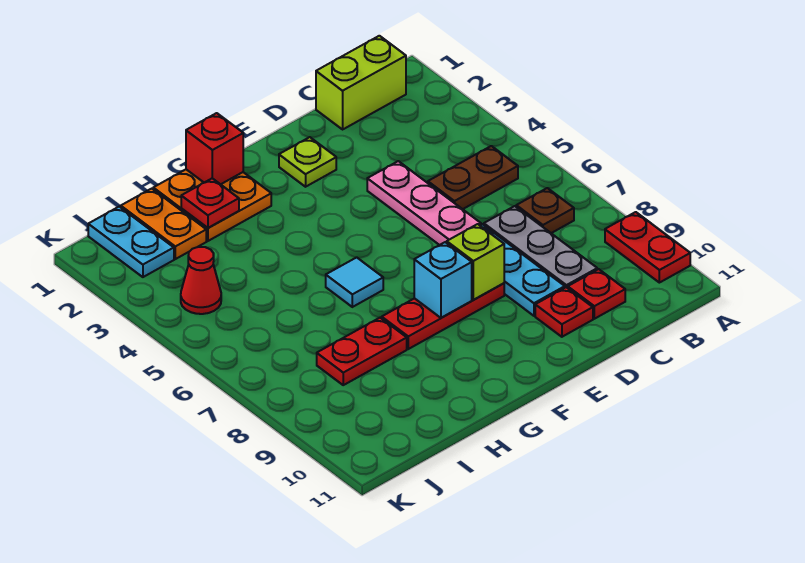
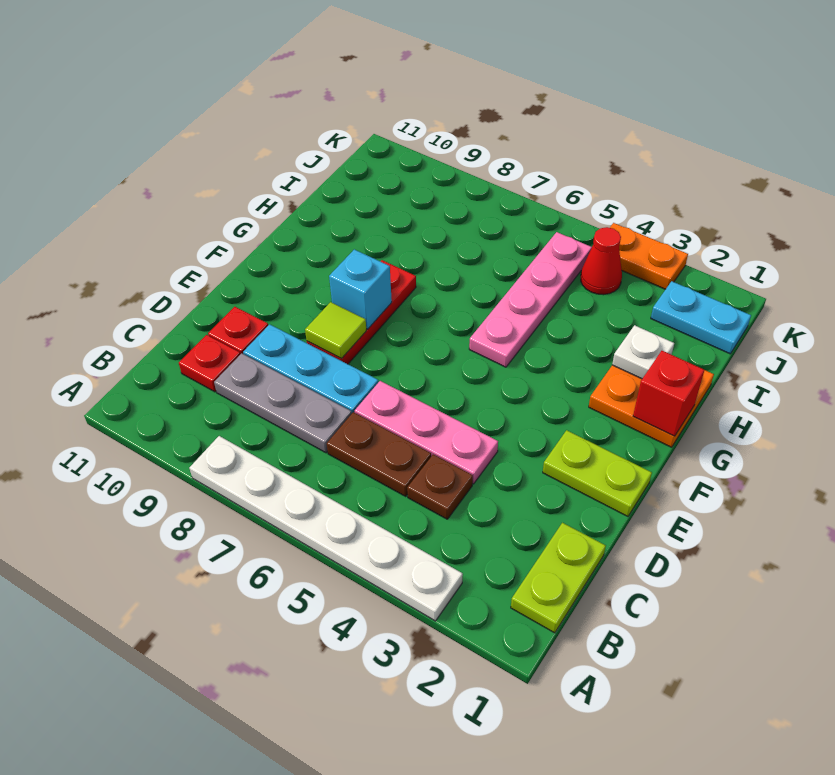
none -> white 1x6 plate [189,436,463,621]
red 1x2 plate [605,212,690,283] -> none
lime 1x2 brick [316,36,406,129] -> lime 1x2 plate [511,523,606,633]
brown 1x2 plate [428,146,518,209] -> brown 1x2 plate turned to [327,412,431,496]
brown 1x1 plate [516,188,574,233] -> brown 1x1 plate moved to [407,455,473,519]
lime 1x1 plate [279,137,336,187] -> lime 1x2 plate [543,430,652,516]
lime 1x1 brick [447,224,504,300] -> lime 1x1 tile [305,302,366,359]
none -> pink 1x4 plate [469,232,592,367]
cyan 1x1 tile [326,257,383,307] -> none
red 1x1 plate [181,178,239,228] -> white 1x1 plate [612,325,674,379]
red 1x2 plate [317,318,407,385] -> none
orange 1x2 plate [121,189,206,259] -> orange 1x2 plate moved to [610,223,688,289]

